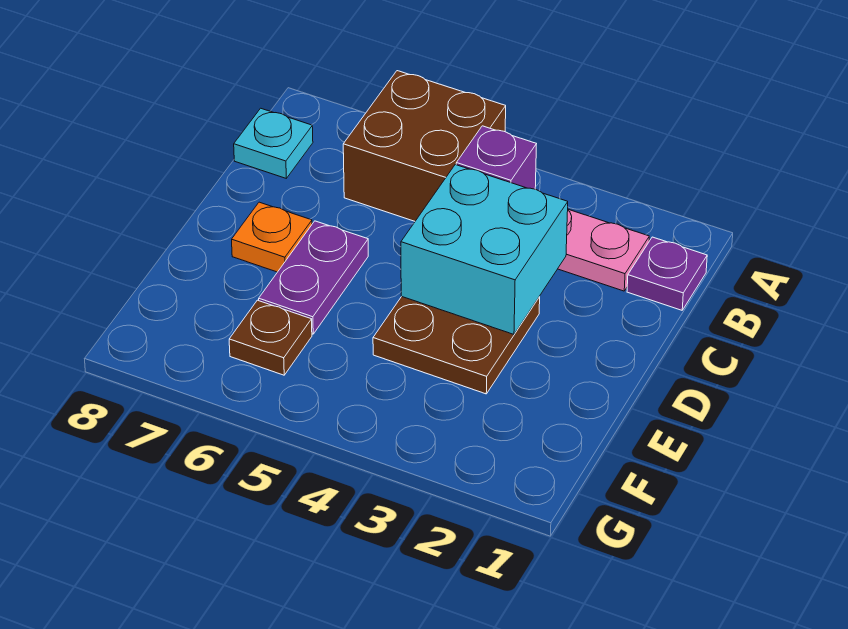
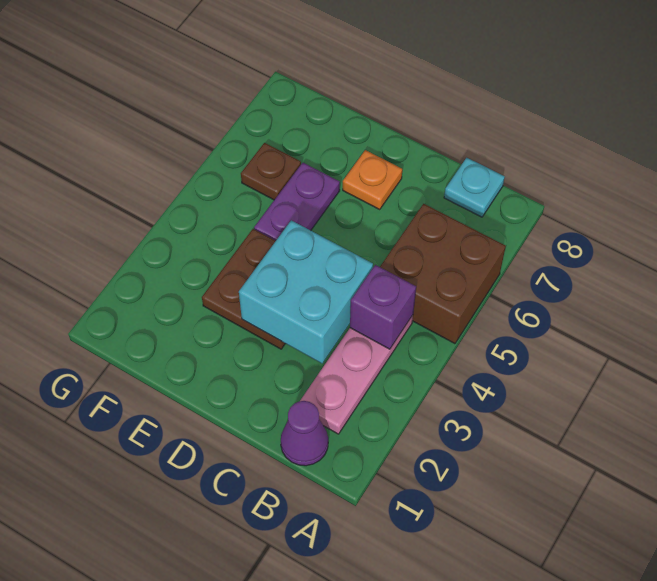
purple 1x1 plate [627,237,707,310] -> purple 1x1 cone [281,401,328,466]
purple 1x2 plate [259,221,368,334] -> purple 1x2 plate turned to [254,163,340,241]

